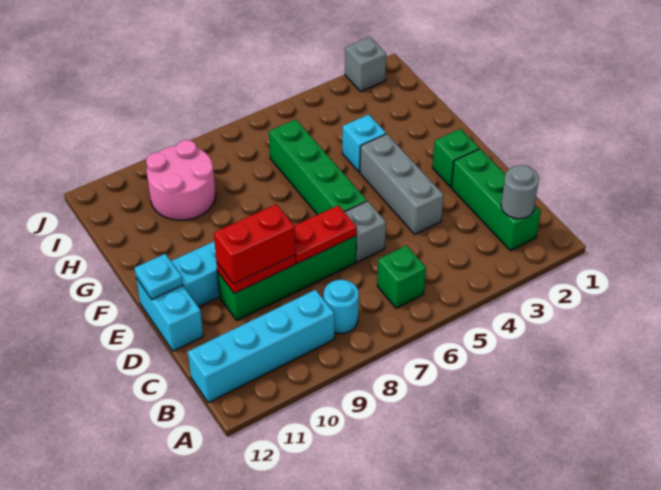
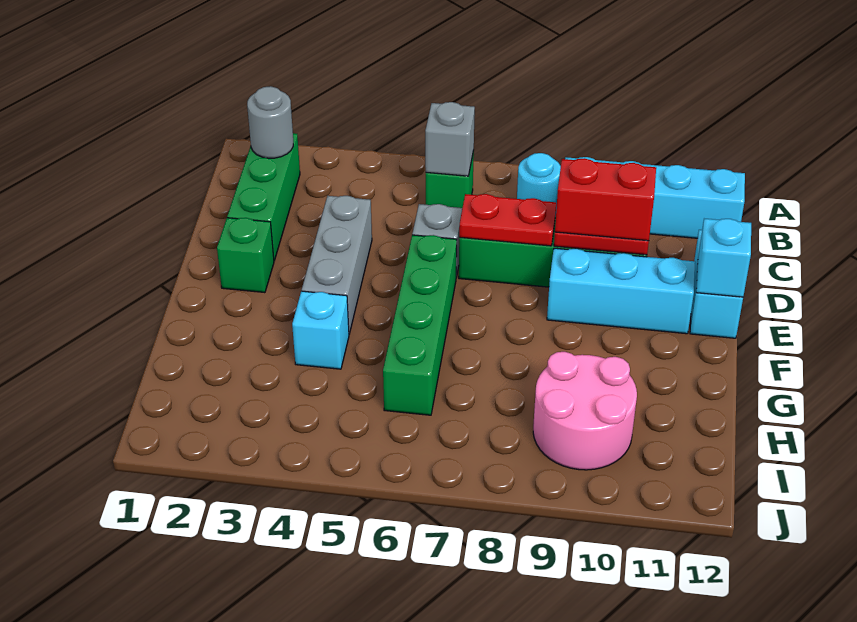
cyan 1x1 plate [134,254,183,299] -> cyan 1x1 brick [696,219,751,297]
grey 1x1 brick [345,37,386,91] -> grey 1x1 brick moved to [425,102,475,176]

